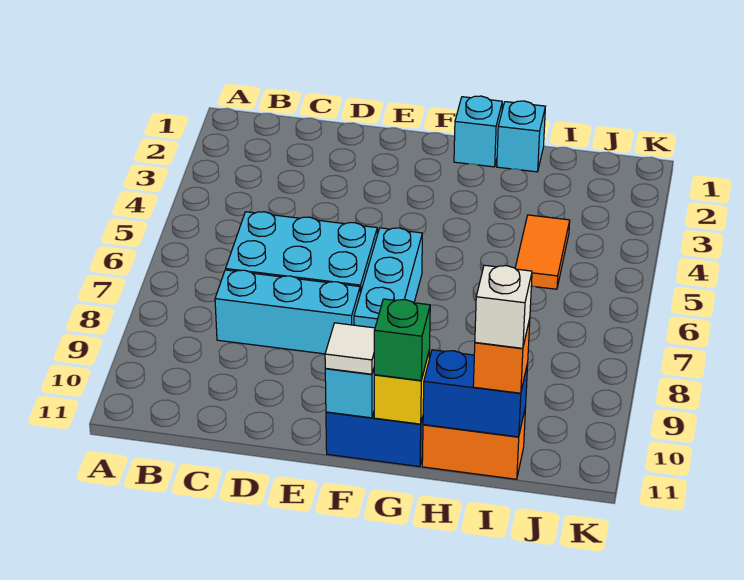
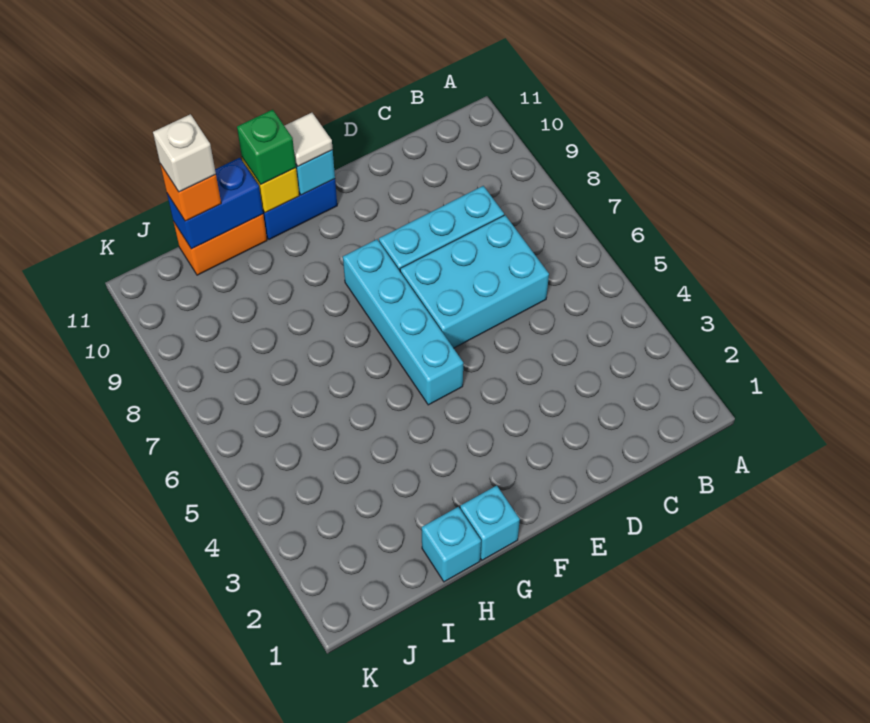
cyan 1x3 brick [354,228,422,328] -> cyan 1x4 brick [343,239,463,405]
orange 1x2 tile [515,215,570,289] -> none

